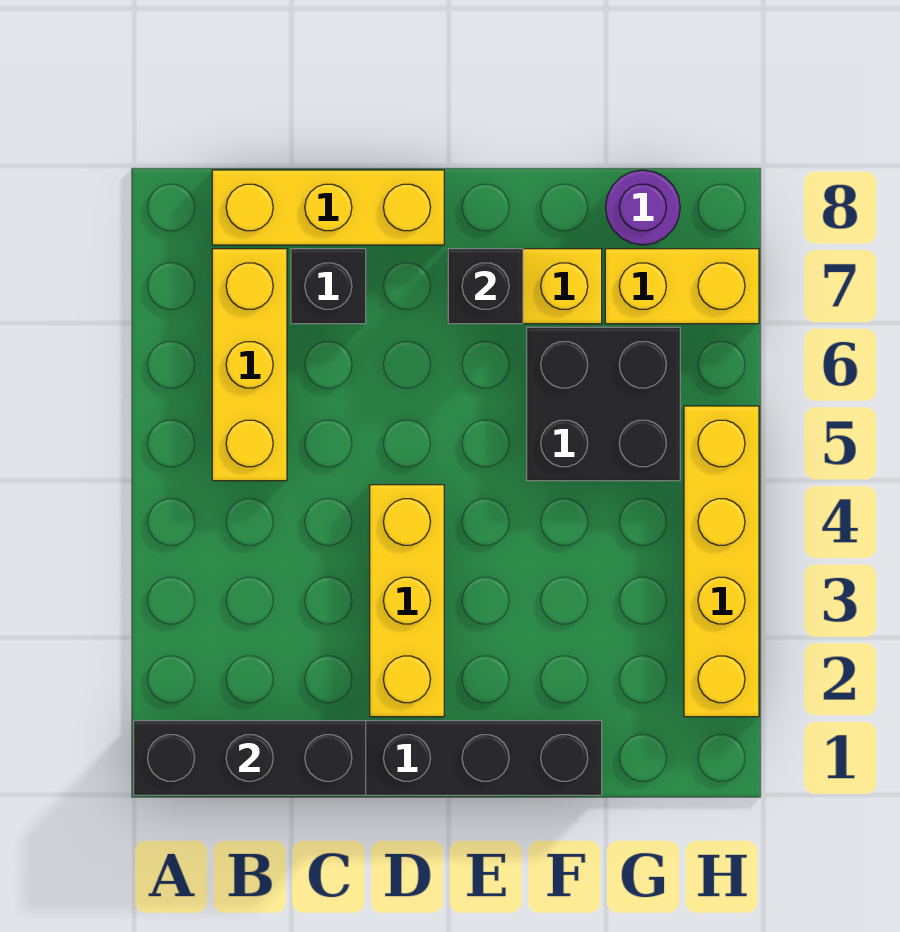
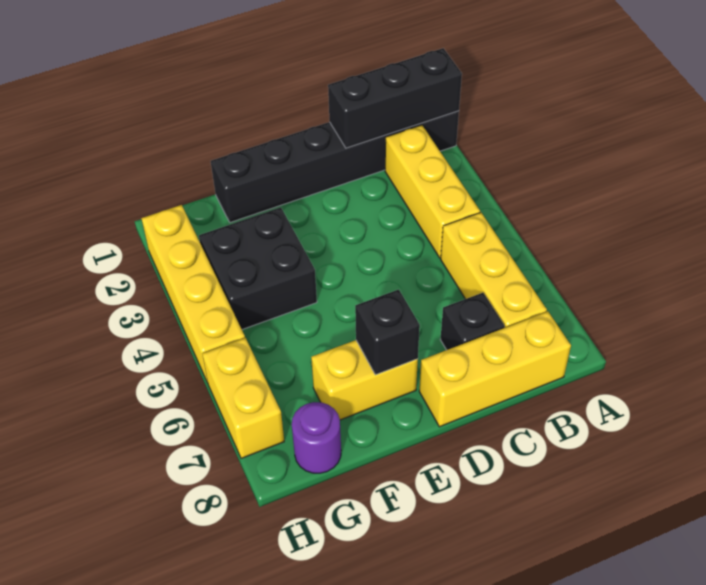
yellow 1x3 brick [370,485,444,717] -> yellow 1x3 brick moved to [385,125,480,258]
black 2x2 brick [527,327,680,481] -> black 2x2 brick moved to [199,207,317,330]
yellow 1x2 brick [605,249,759,324] -> yellow 1x2 brick turned to [202,338,284,458]

